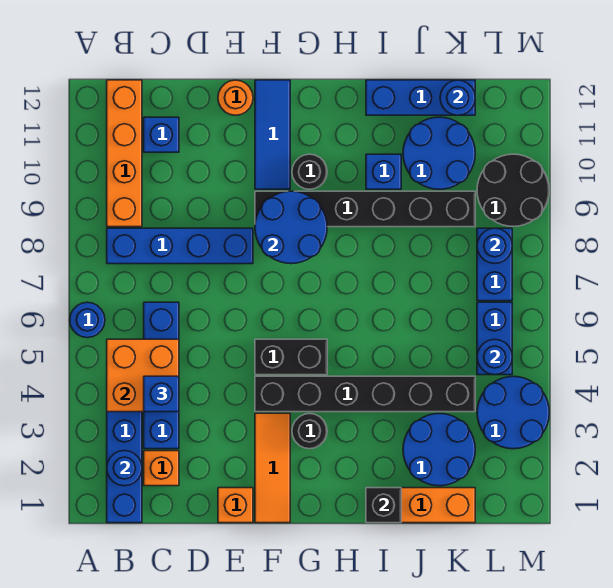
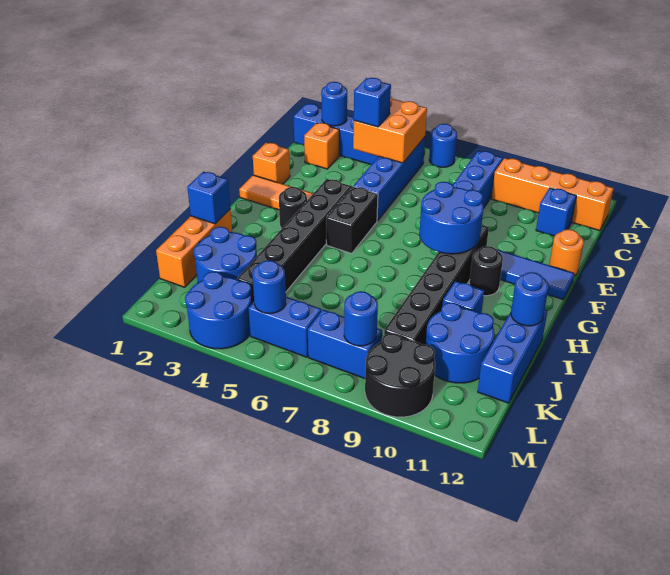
blue 1x4 brick [144,302,179,449] -> blue 1x4 brick turned to [353,137,425,221]
black 1x1 brick [366,488,401,523] -> blue 1x1 brick [187,172,230,224]
blue 1x1 round brick [440,80,475,115] -> blue 1x1 round brick moved to [511,272,549,326]

